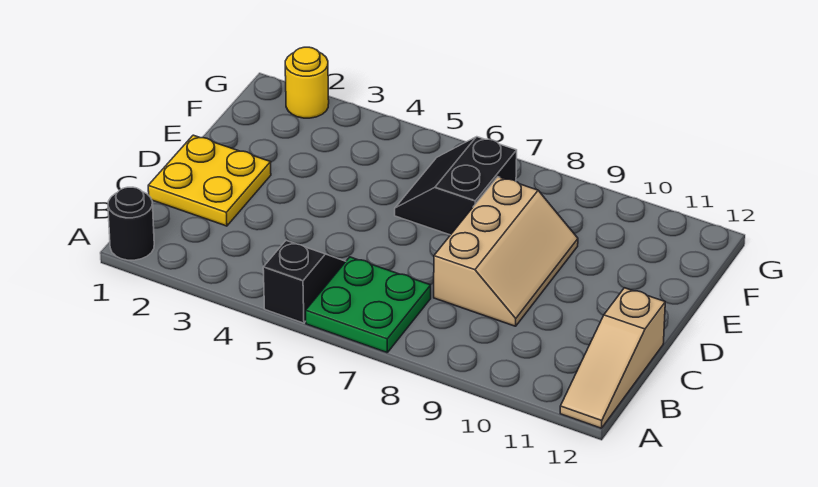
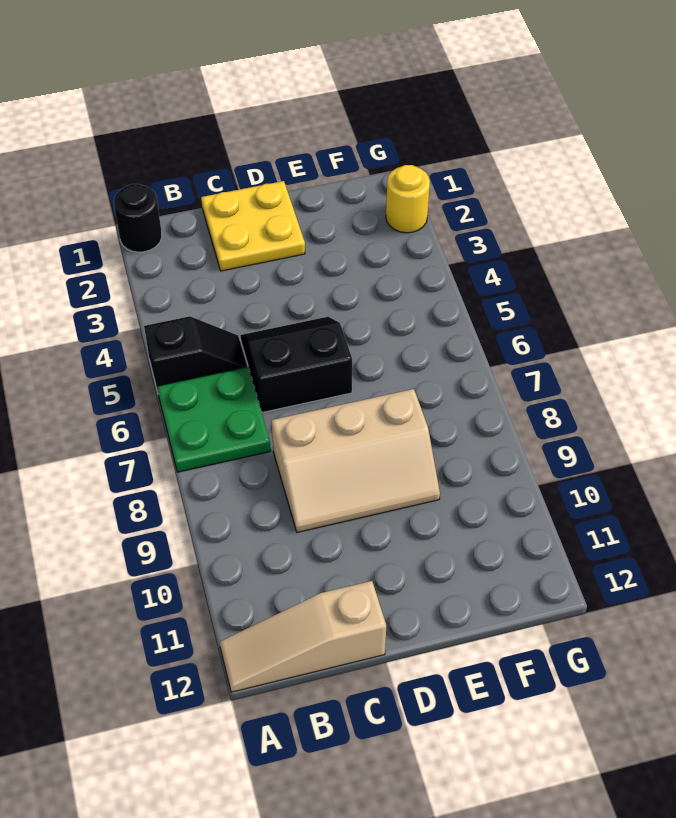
black 2x2 slope [395,137,517,235] -> black 2x2 slope moved to [240,317,352,412]

